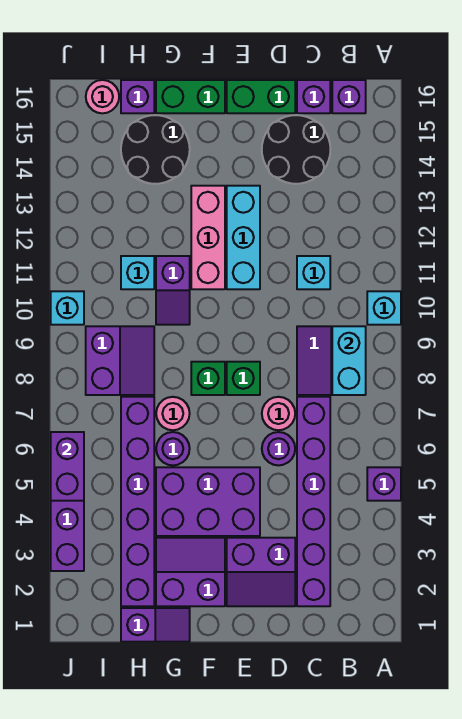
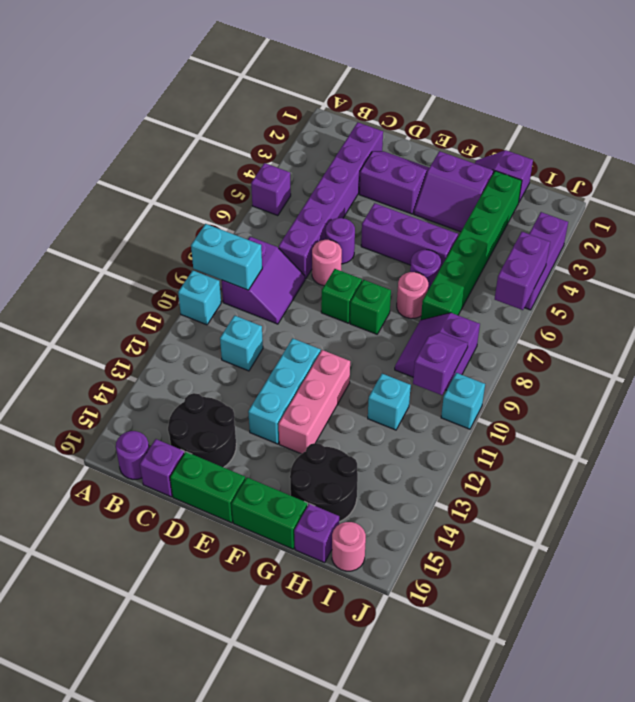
cyan 1x2 brick [332,326,366,395] -> cyan 1x2 brick turned to [191,224,262,290]
purple 1x1 brick [332,80,366,113] -> purple 1x1 round brick [116,431,149,480]
purple 2x3 brick [156,467,260,536] -> purple 1x3 brick [361,203,458,267]
purple 1x2 slope [156,256,190,325] -> purple 1x2 slope moved to [413,332,468,395]
purple 1x6 brick [121,397,154,606] -> green 1x6 brick [421,171,522,320]

